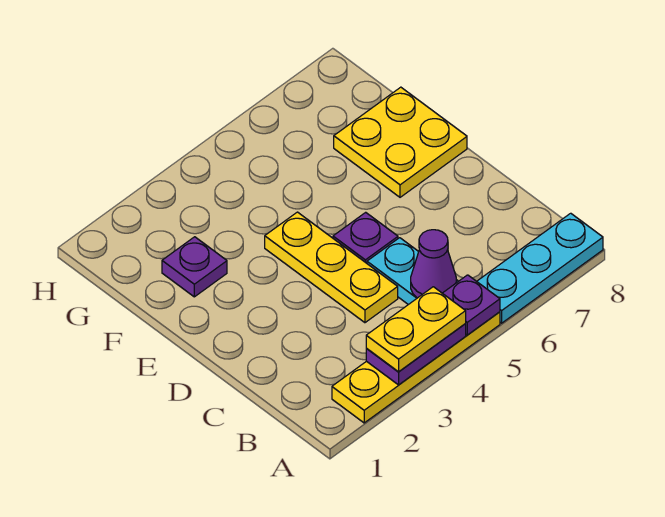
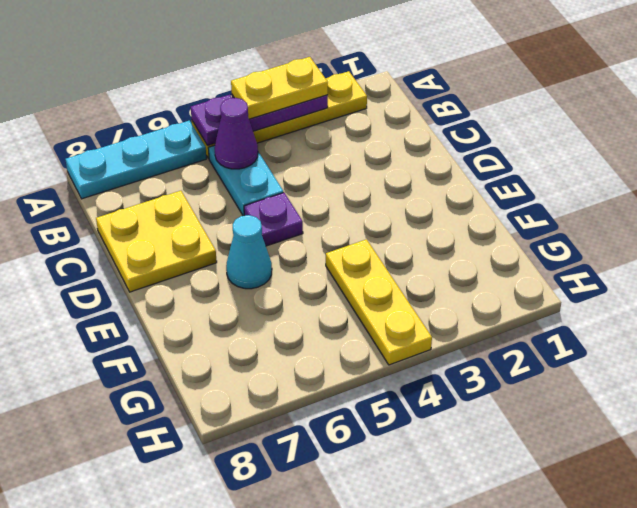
yellow 1x3 plate [265,212,398,323] -> yellow 1x3 plate moved to [326,239,432,365]
none -> cyan 1x1 cone [226,215,272,289]
yellow 2x2 plate [334,87,467,197] -> yellow 2x2 plate moved to [96,191,217,292]
purple 1x1 plate [162,237,227,297] -> none

